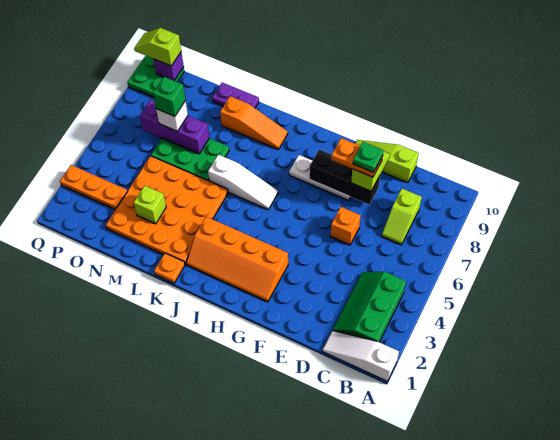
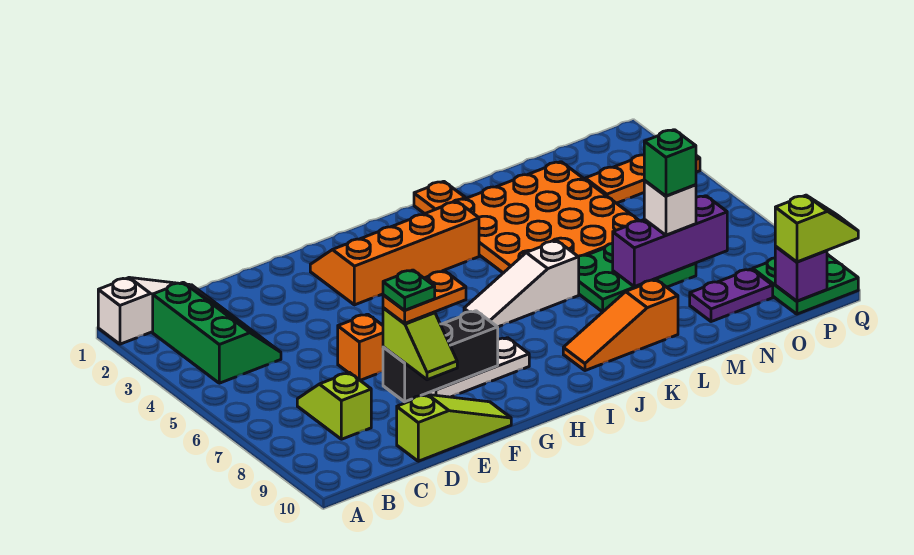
purple 1x2 plate [212,82,259,108] -> purple 1x2 plate moved to [690,269,773,322]
lime 1x1 brick [134,185,166,224] -> none

